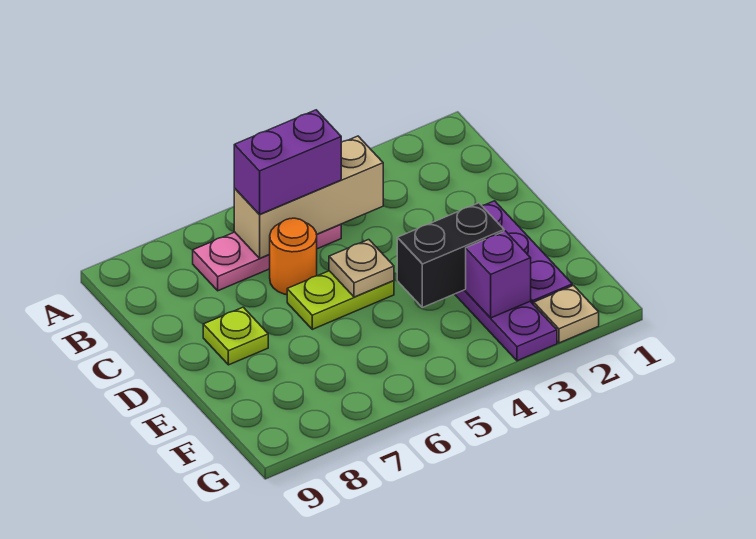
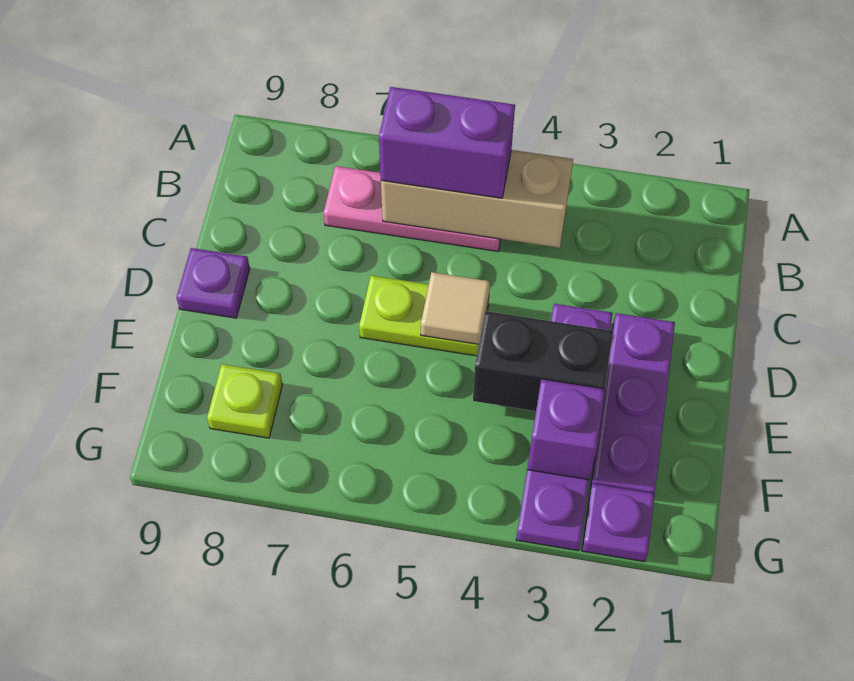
orange 1x1 round brick [270,218,317,295] -> none
tan 1x1 plate [329,240,394,297] -> tan 1x1 tile [421,272,490,345]
lime 1x1 plate [203,307,268,365] -> lime 1x1 plate moved to [207,364,282,438]
none -> purple 1x1 plate [176,248,250,318]
tan 1x1 plate [534,286,599,343] -> purple 1x1 plate [582,484,655,562]

